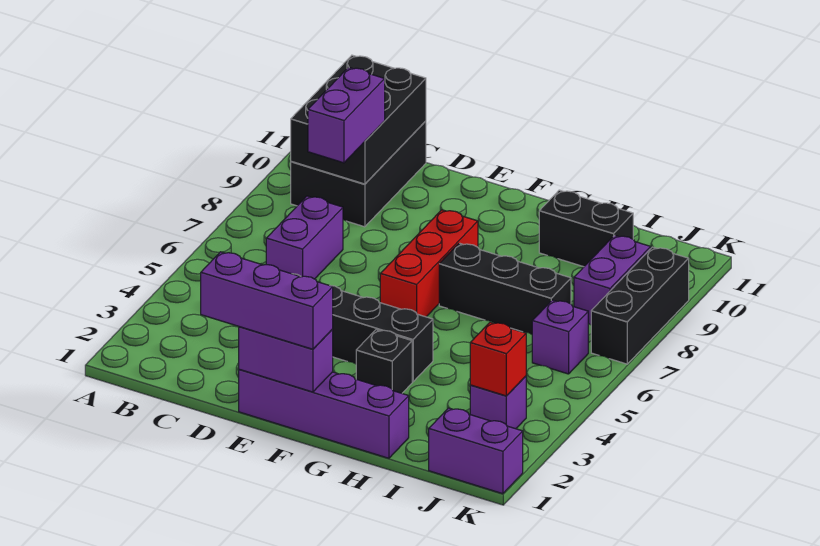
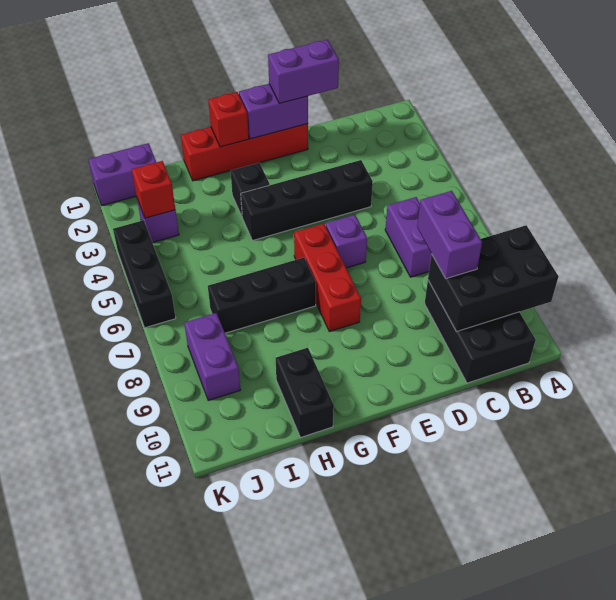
black 2x3 brick [291,55,426,184] -> black 2x3 brick turned to [428,225,559,332]
purple 1x3 brick [201,252,333,349] -> purple 1x2 brick [268,40,339,103]
purple 1x4 brick [239,370,409,458] -> red 1x4 brick [181,124,308,181]
none -> red 1x1 brick [208,92,249,147]
black 1x2 brick [539,190,633,267] -> black 1x2 brick turned to [275,348,334,437]
purple 1x1 brick [532,300,588,374] -> purple 1x1 brick moved to [326,215,367,268]
black 1x3 brick [591,247,689,364] -> black 1x3 brick moved to [113,220,176,328]

